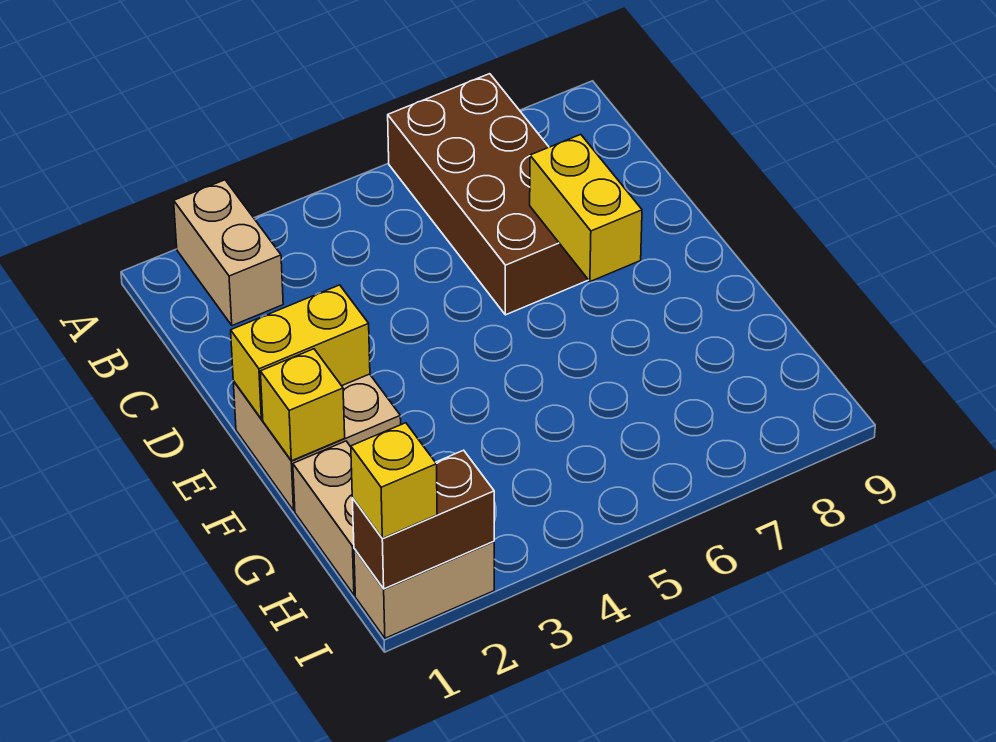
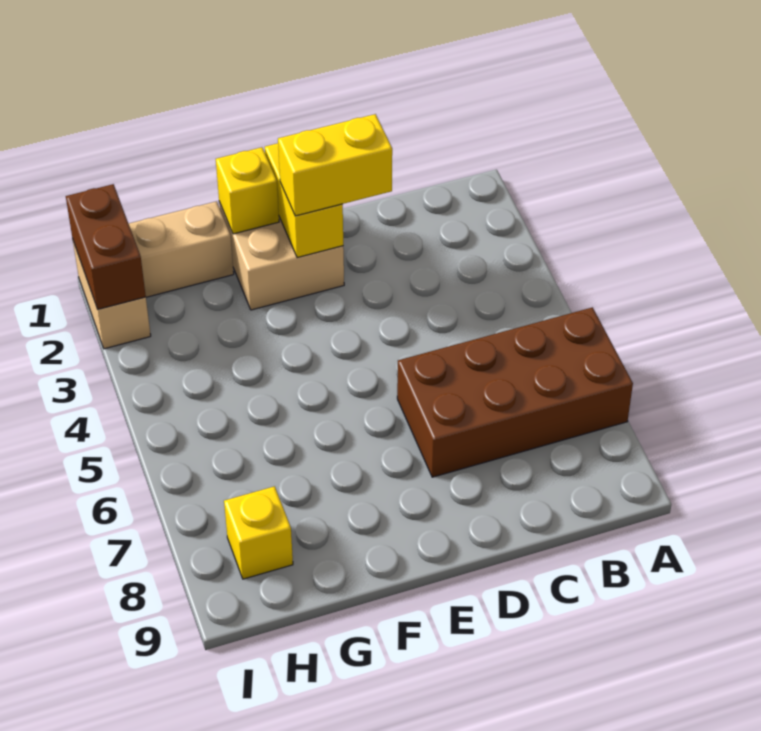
tan 1x2 brick [174,180,283,326] -> none
yellow 1x2 brick [530,134,642,282] -> yellow 1x2 brick moved to [278,114,392,216]
yellow 1x1 brick [351,423,437,538] -> yellow 1x1 brick moved to [224,486,293,579]

